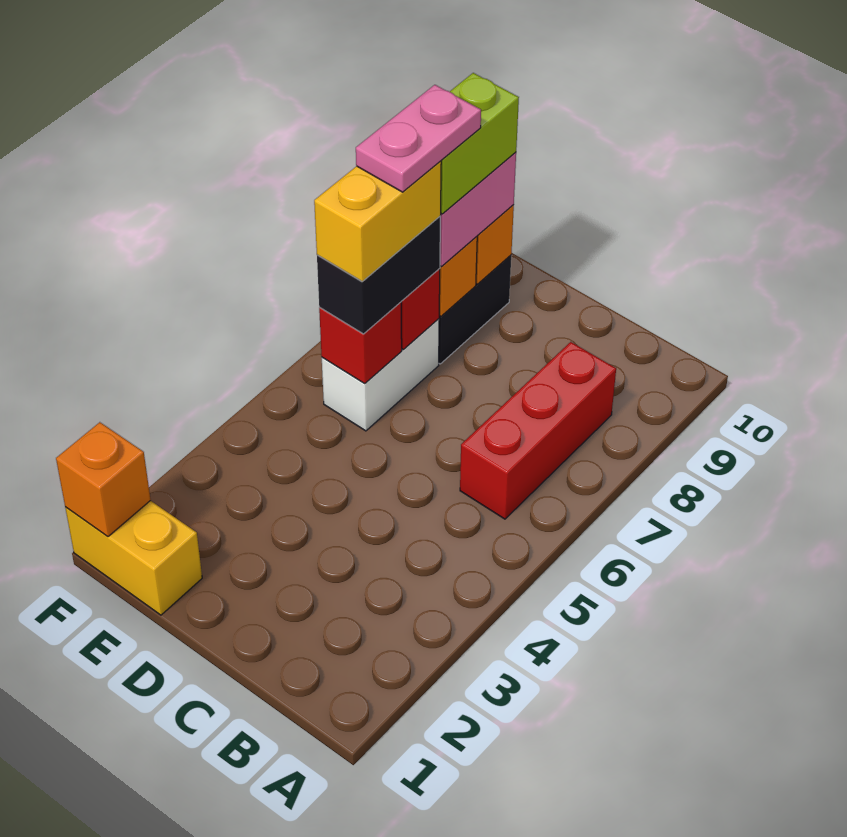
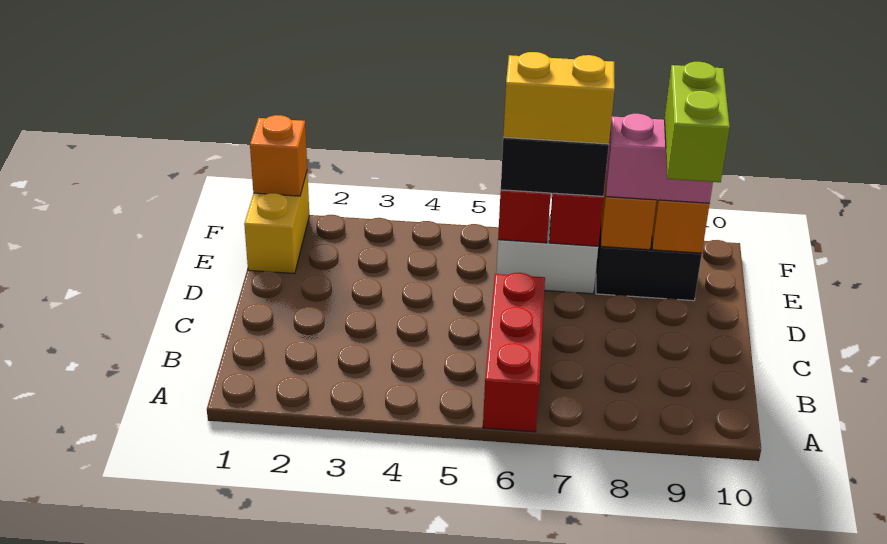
red 1x3 brick [460,342,616,519] -> red 1x3 brick turned to [483,273,545,432]
pink 1x2 plate [356,85,481,192] -> none
lime 1x2 brick [441,73,519,214] -> lime 1x2 brick turned to [665,62,730,182]

